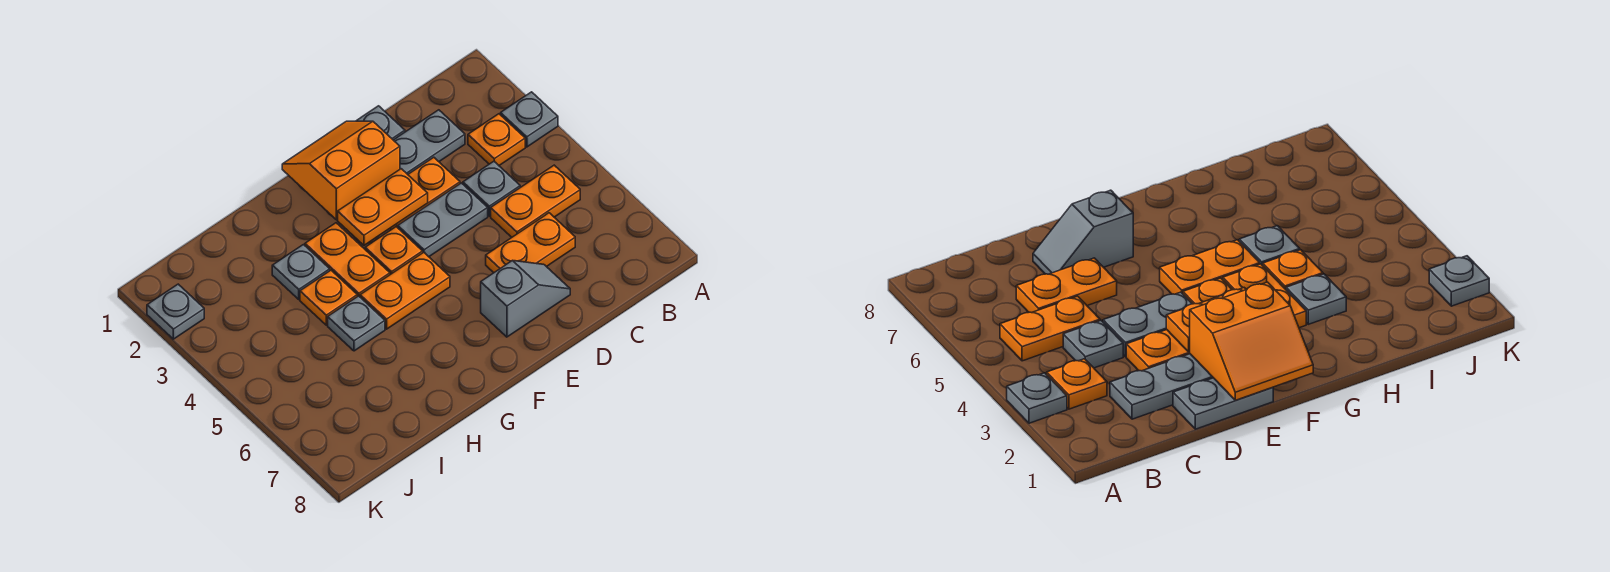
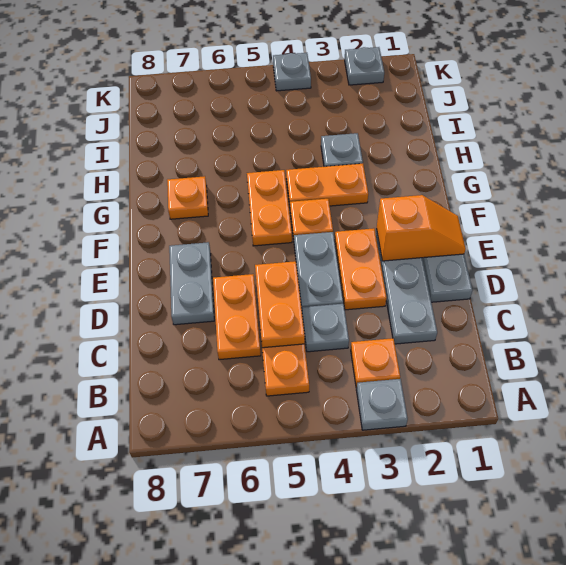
grey 1x2 slope [481,261,570,337] -> grey 1x2 plate [169,242,214,325]
orange 2x2 slope [282,121,400,220] -> orange 1x2 slope [377,195,466,261]
orange 1x2 plate [338,169,428,245] -> orange 1x2 plate moved to [255,261,305,348]
orange 1x1 plate [300,270,357,325] -> orange 1x1 plate moved to [167,176,208,219]
grey 1x1 plate [328,296,385,351] -> grey 1x1 plate moved to [273,53,311,91]

